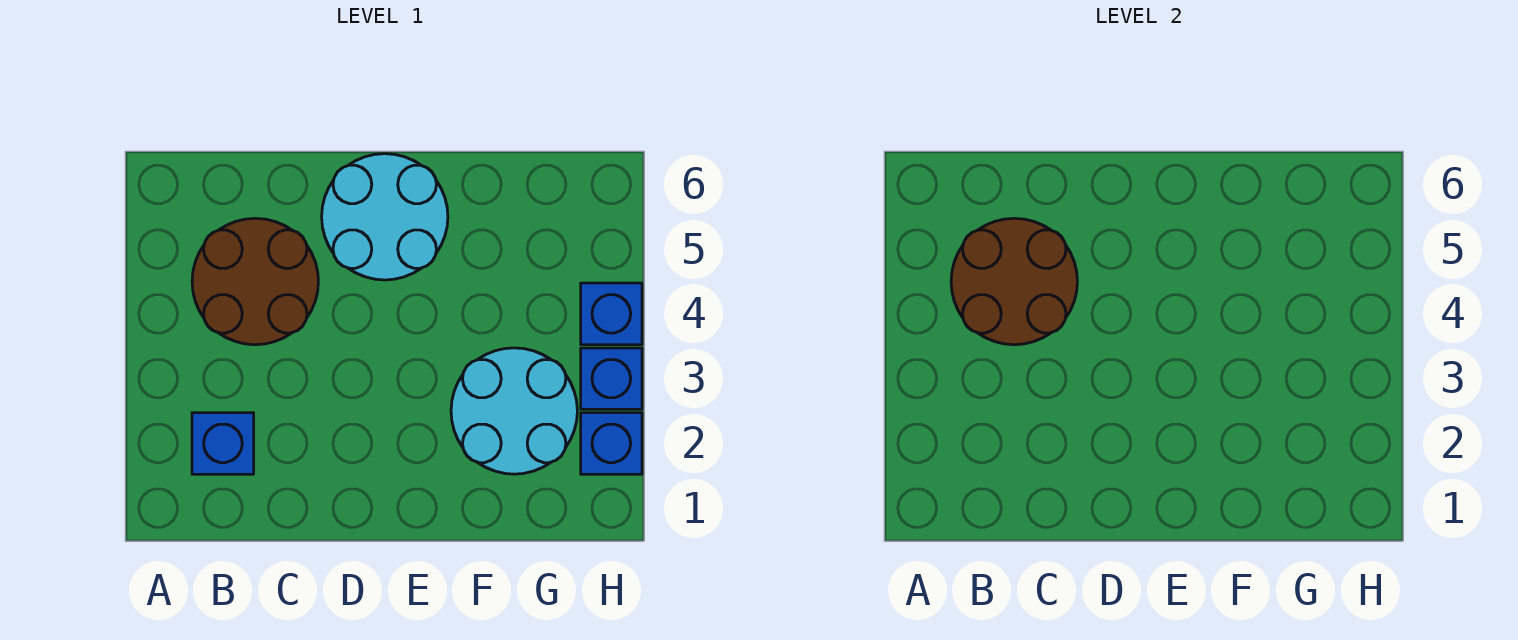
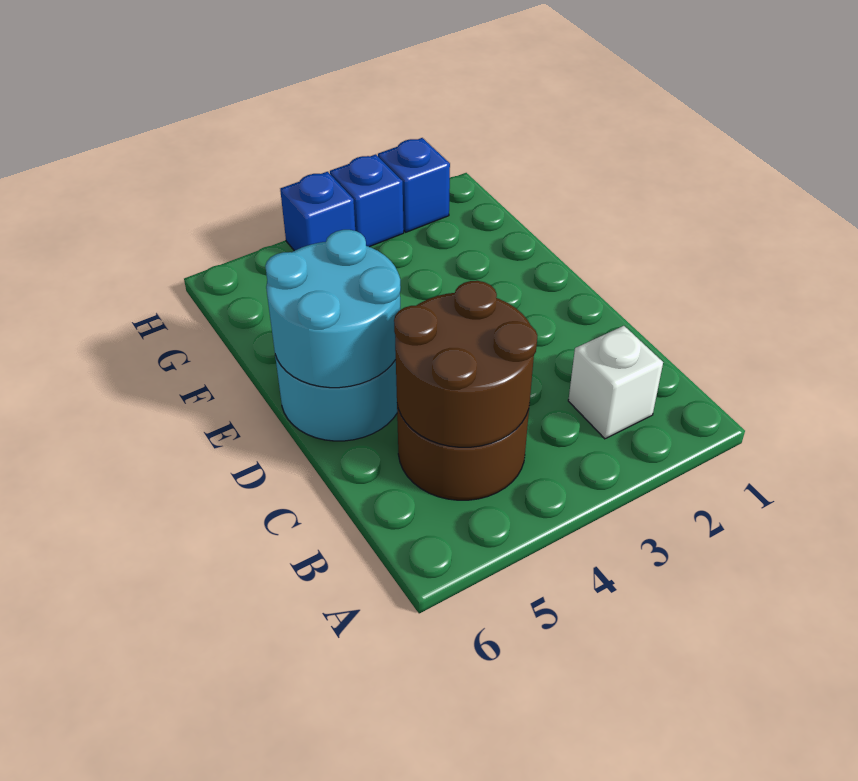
blue 1x1 brick [192,413,254,474] -> white 1x1 brick [568,326,663,439]
cyan 2x2 round brick [451,348,577,474] -> cyan 2x2 round brick moved to [265,230,401,388]

